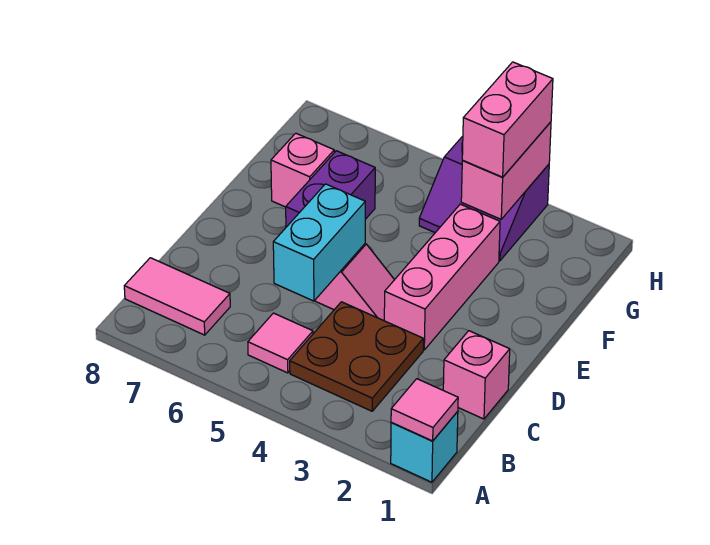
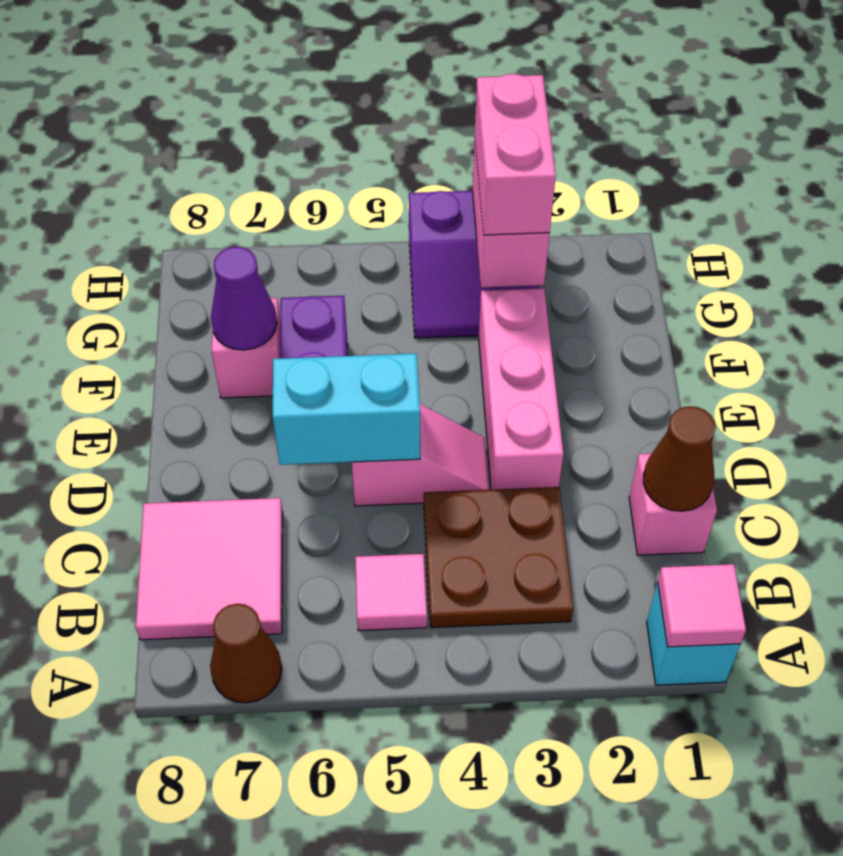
none -> brown 1x1 cone [210,604,282,703]
pink 1x2 tile [124,258,230,335] -> pink 2x2 tile [136,498,283,640]
none -> brown 1x1 cone [643,406,716,511]
cyan 1x2 brick [273,184,365,301] -> cyan 1x2 brick turned to [273,353,420,465]
none -> purple 1x1 cone [211,247,277,350]

